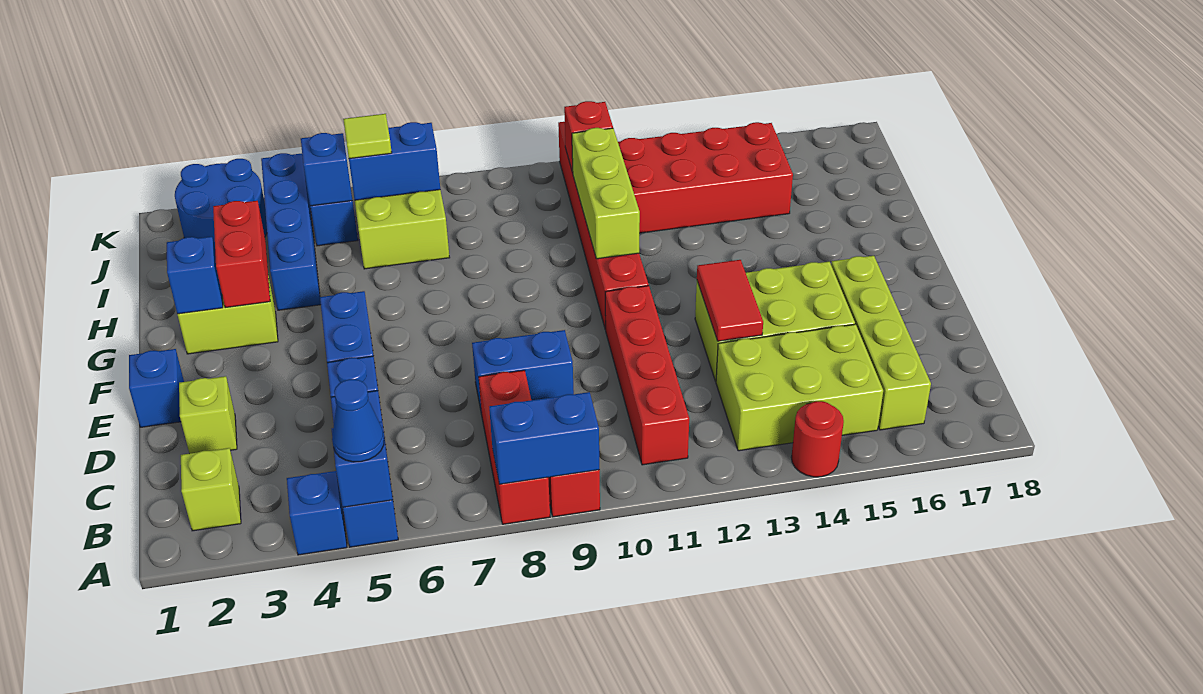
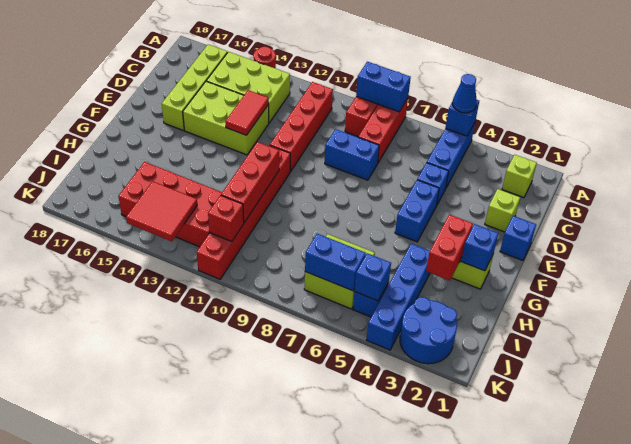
blue 1x1 brick [287,471,347,555] -> none
lime 1x3 brick [572,128,640,259] -> red 1x3 brick [221,142,279,222]
lime 1x1 tile [343,114,392,159] -> none
none -> red 2x2 tile [126,181,197,241]

